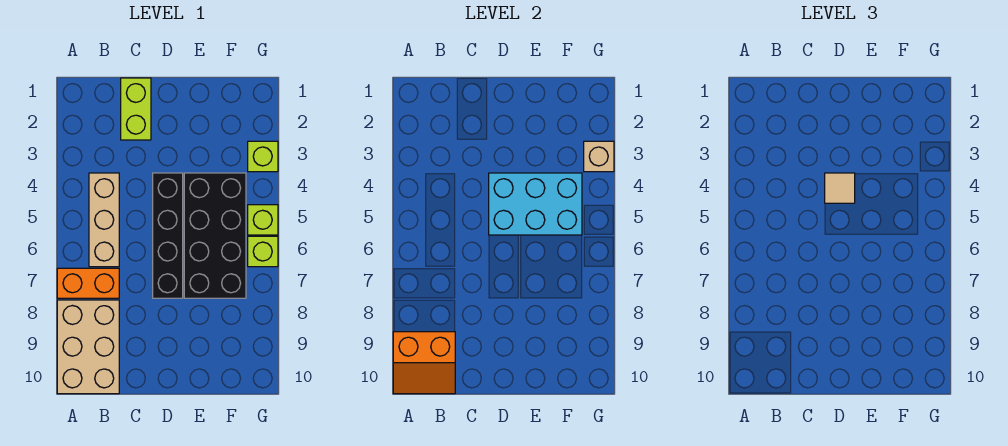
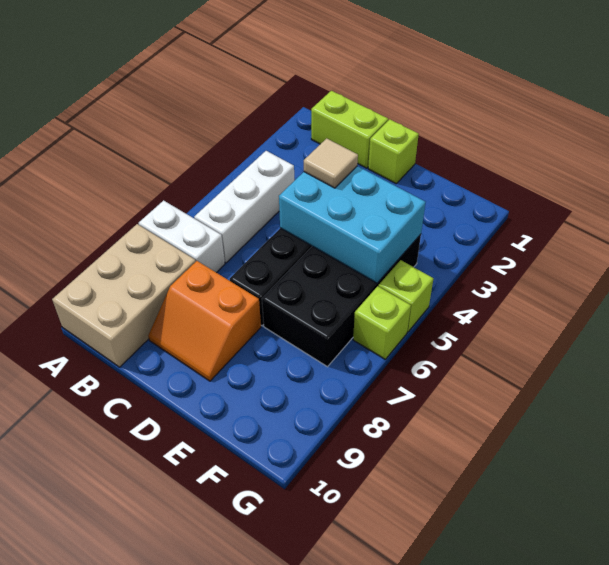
orange 1x2 brick [57,268,119,298] -> white 1x2 brick [139,200,225,273]
orange 2x2 slope [393,332,455,394] -> orange 2x2 slope moved to [148,261,261,381]
tan 1x3 brick [89,173,119,267] -> white 1x3 brick [194,151,294,263]
lime 1x2 brick [121,78,151,140] -> lime 1x2 brick turned to [311,91,388,168]
lime 1x1 brick [248,141,278,172] -> lime 1x1 brick moved to [368,119,419,183]
tan 1x1 brick [584,141,614,172] -> none

